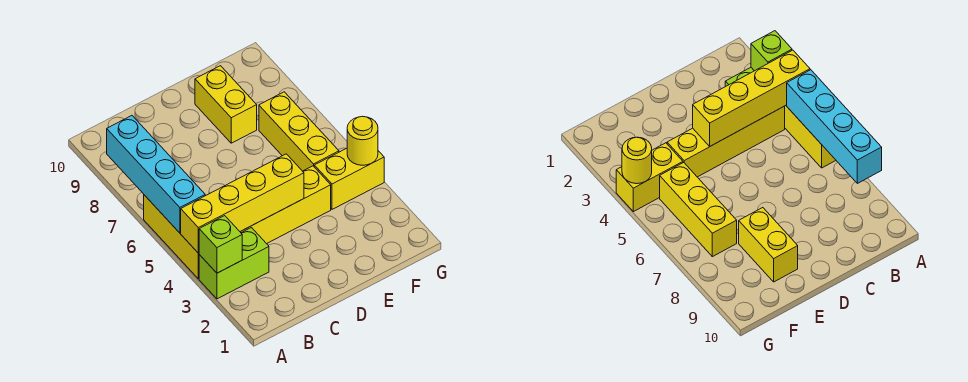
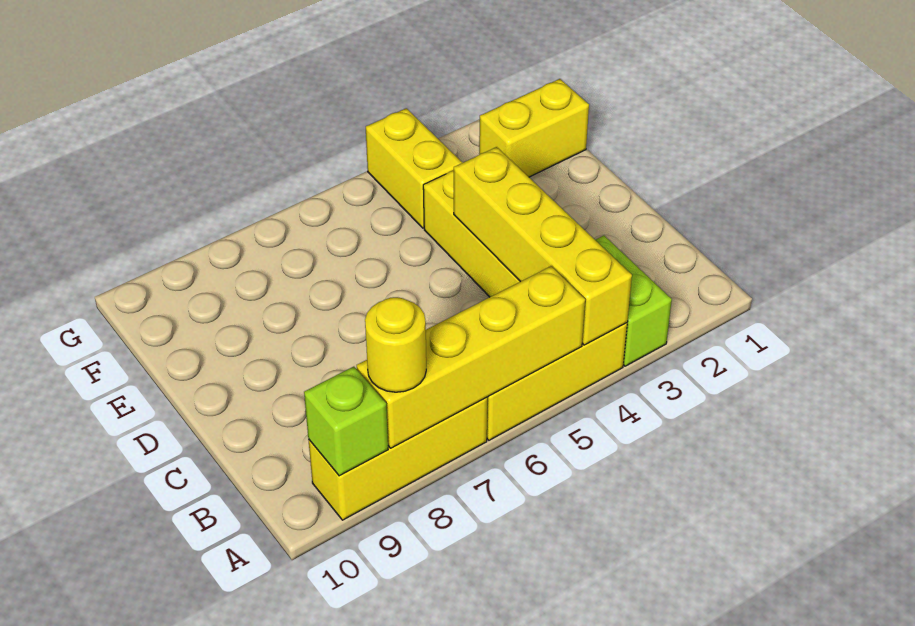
lime 1x1 brick [199,216,242,273] -> lime 1x1 brick moved to [304,367,388,476]
cyan 1x4 brick [107,116,205,233] -> yellow 1x4 brick [357,266,585,448]
yellow 1x2 brick [195,66,257,143] -> yellow 1x2 brick moved to [479,79,589,177]
yellow 1x3 brick [259,92,339,171] -> yellow 1x3 brick moved to [308,397,487,520]
yellow 1x1 round brick [347,116,378,165] -> yellow 1x1 round brick moved to [365,297,426,392]

